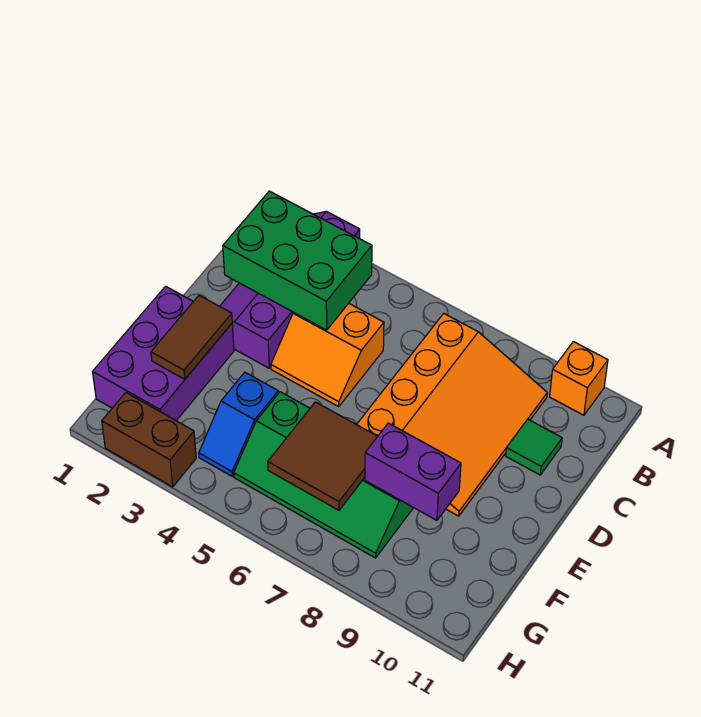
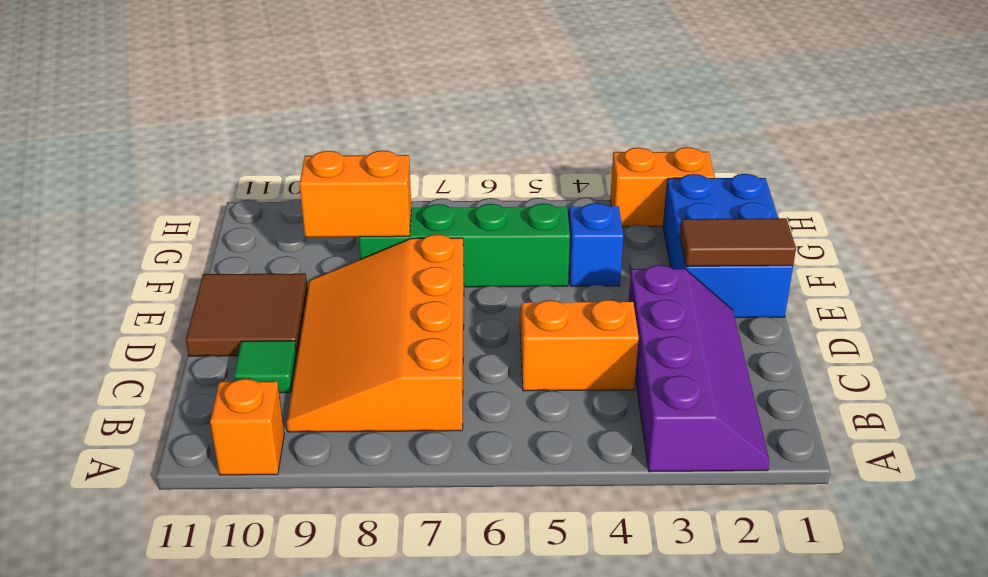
green 2x3 brick [223,191,372,330] -> none
purple 2x3 brick [93,286,234,421] -> blue 2x3 brick [663,174,793,318]
brown 1x2 tile [151,296,232,379] -> brown 1x2 tile turned to [680,218,796,266]
brown 2x2 tile [268,402,378,510] -> brown 2x2 tile moved to [186,273,307,356]
purple 1x2 brick [365,423,461,520] -> orange 1x2 brick [300,151,411,237]
brown 1x2 brick [102,393,196,487] -> orange 1x2 brick [610,147,715,227]

